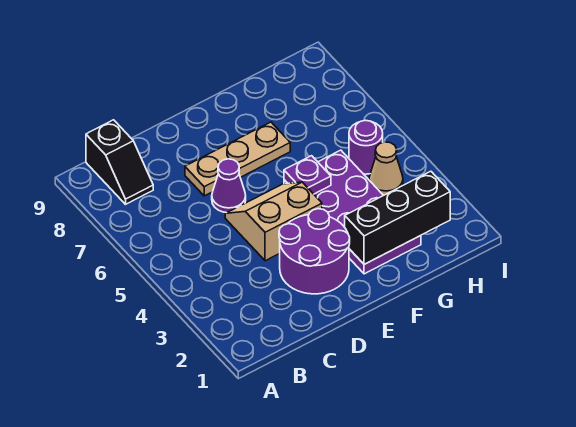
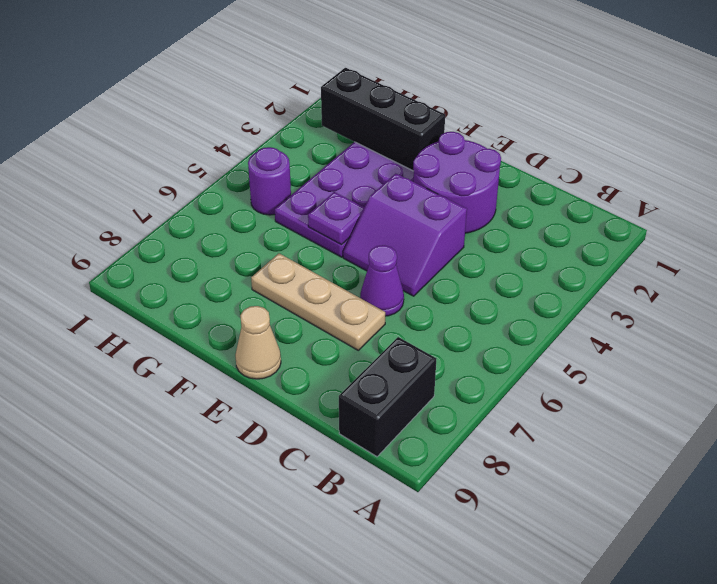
black 1x2 slope [86,120,153,204] -> black 1x2 brick [339,337,436,457]
tan 2x2 slope [225,182,322,261] -> purple 2x2 slope [343,173,467,296]
tan 1x1 cone [369,142,403,195] -> tan 1x1 cone moved to [235,306,281,379]

